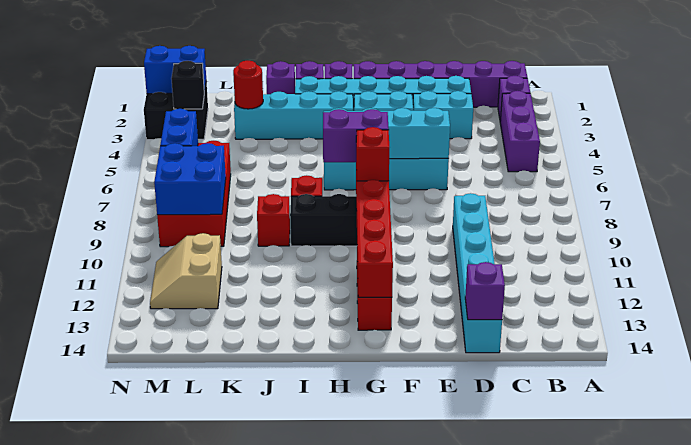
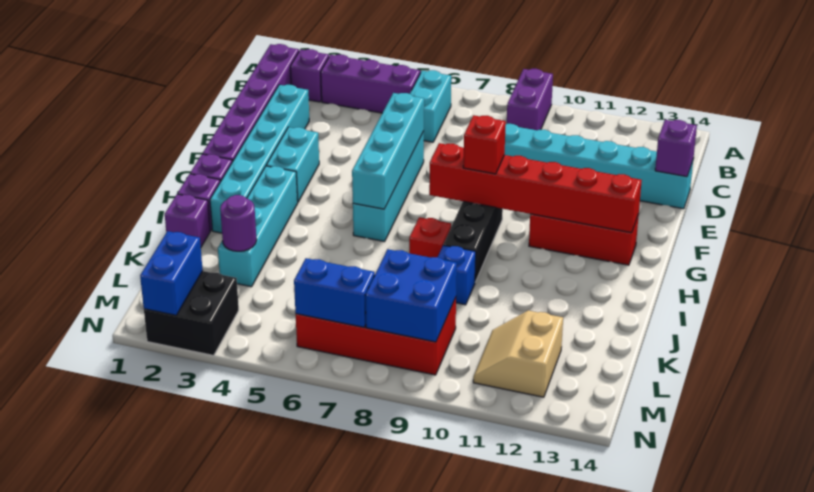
cyan 1x2 brick [413,91,473,139] -> cyan 1x2 brick moved to [410,70,451,142]
purple 1x2 brick [323,109,389,162] -> purple 1x2 brick moved to [507,69,553,130]
red 1x1 brick [257,194,290,246] -> blue 1x1 brick [438,245,476,305]
red 1x1 round brick [233,61,263,109] -> purple 1x1 round brick [220,195,257,251]
tan 2x2 slope [150,233,222,309] -> tan 2x2 slope turned to [473,310,563,397]
black 1x1 brick [171,61,204,109] -> none

